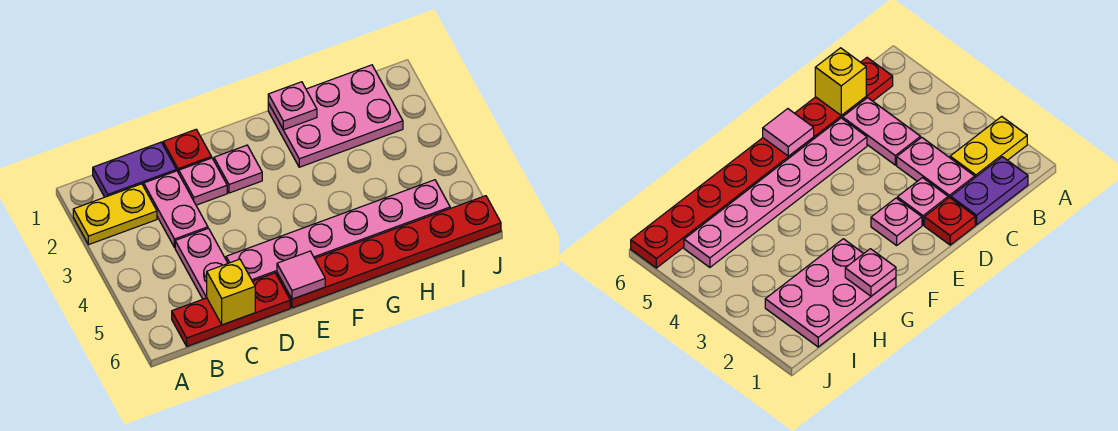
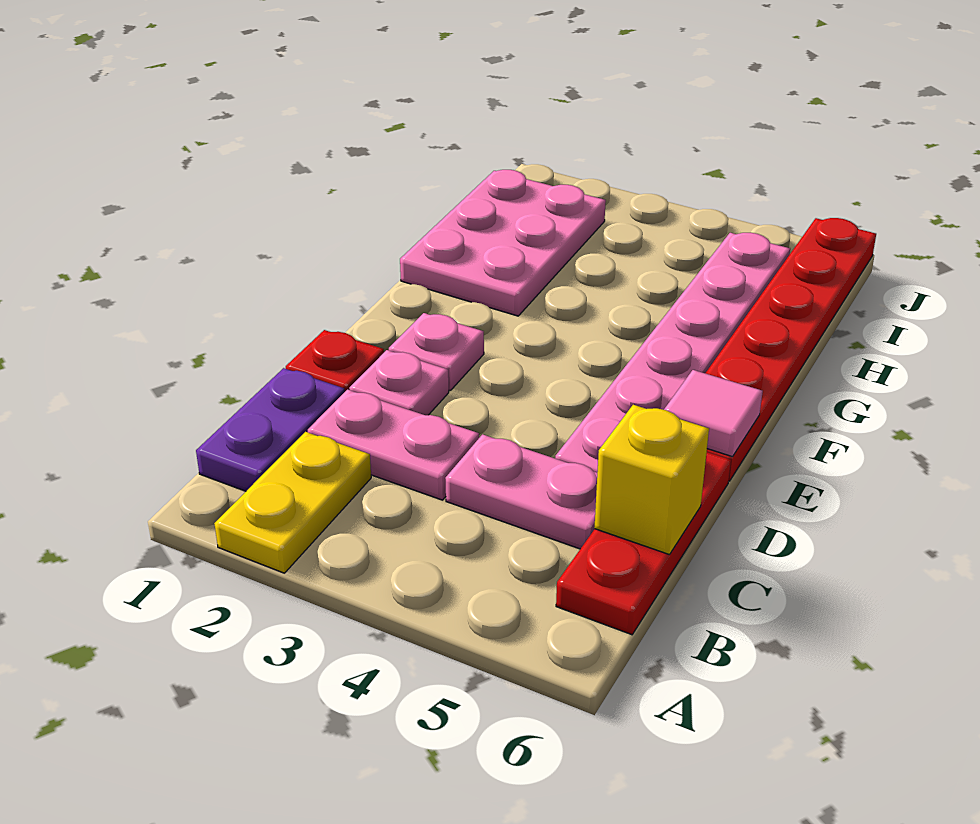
pink 1x1 plate [268,82,317,130] -> none

